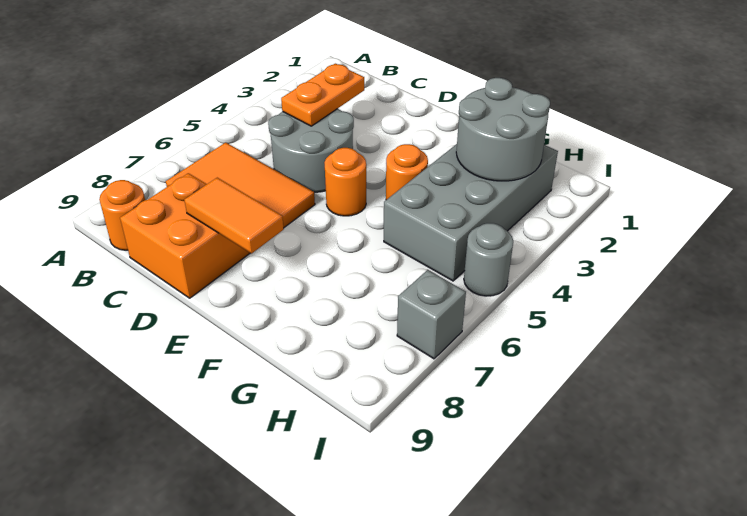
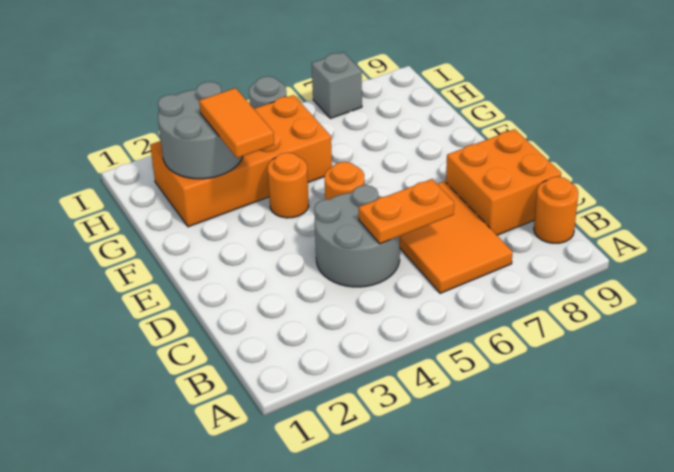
orange 1x2 plate [281,64,364,126] -> orange 1x2 plate moved to [359,179,454,244]
orange 1x2 tile [184,178,284,253] -> orange 1x2 tile moved to [199,88,274,158]
grey 2x4 brick [384,144,558,281] -> orange 2x4 brick [150,95,332,227]

